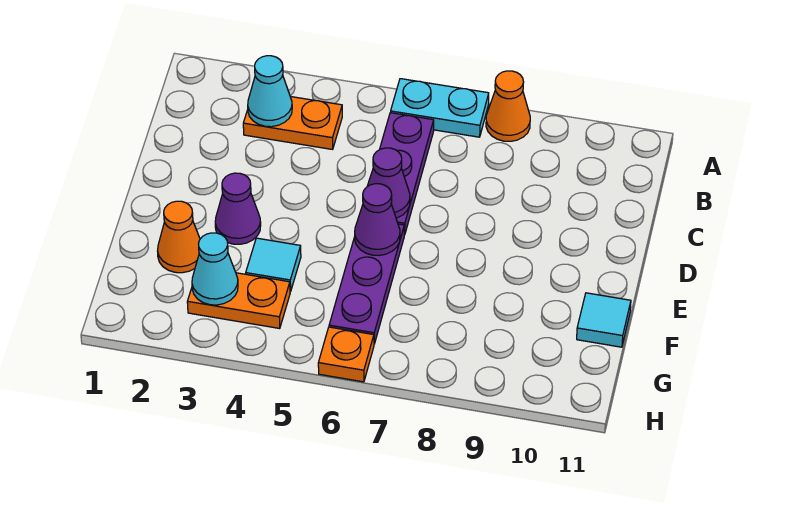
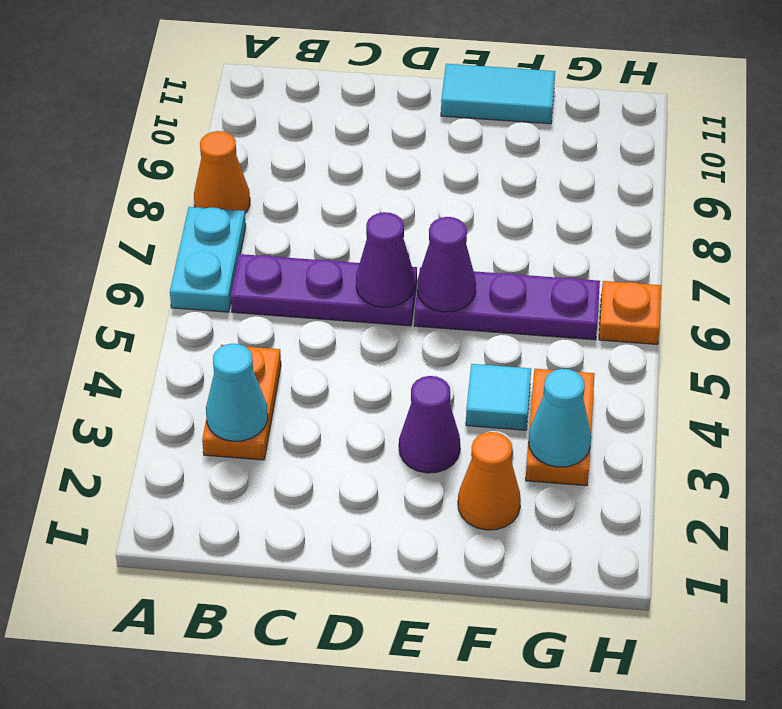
cyan 1x1 tile [577,293,631,347] -> cyan 1x2 tile [441,64,555,124]

